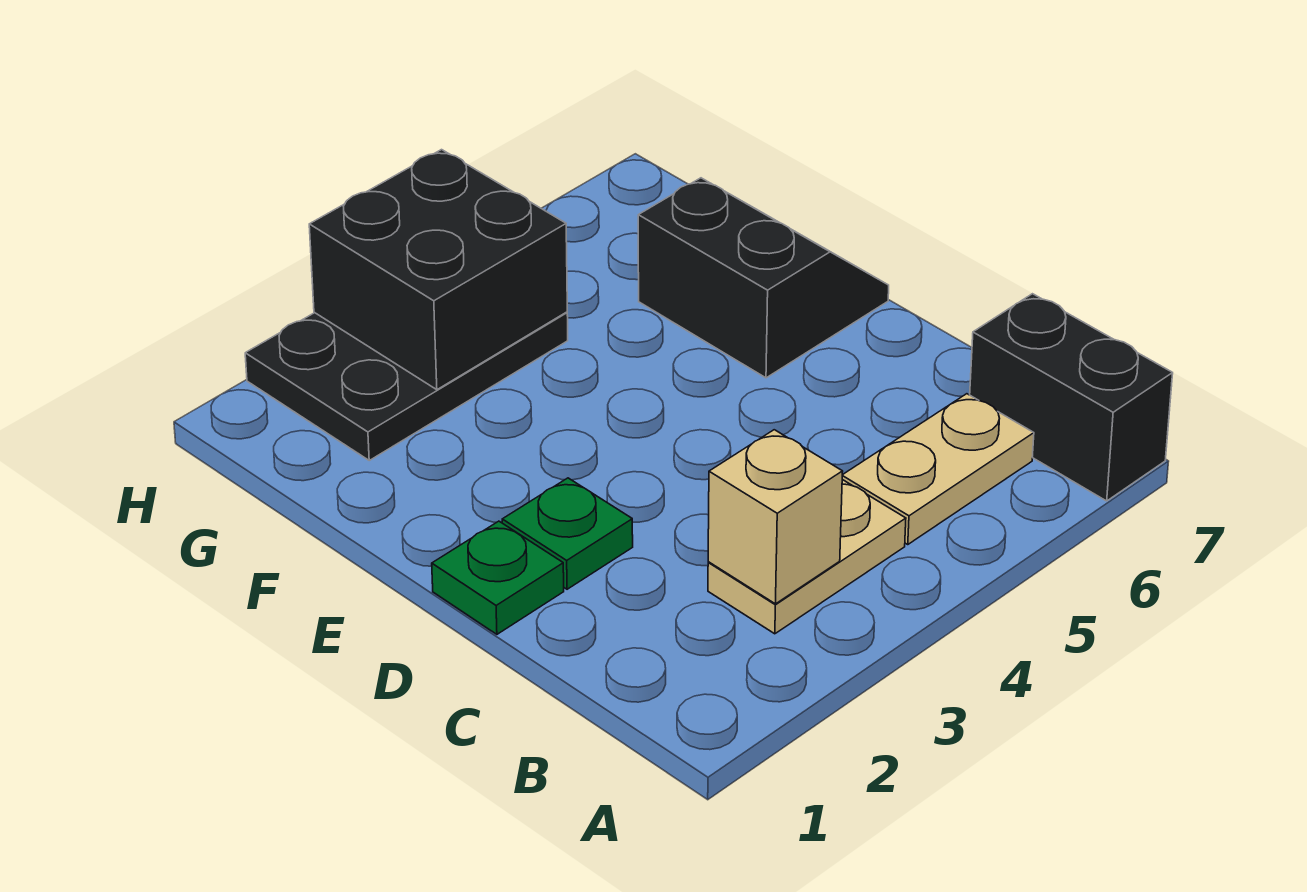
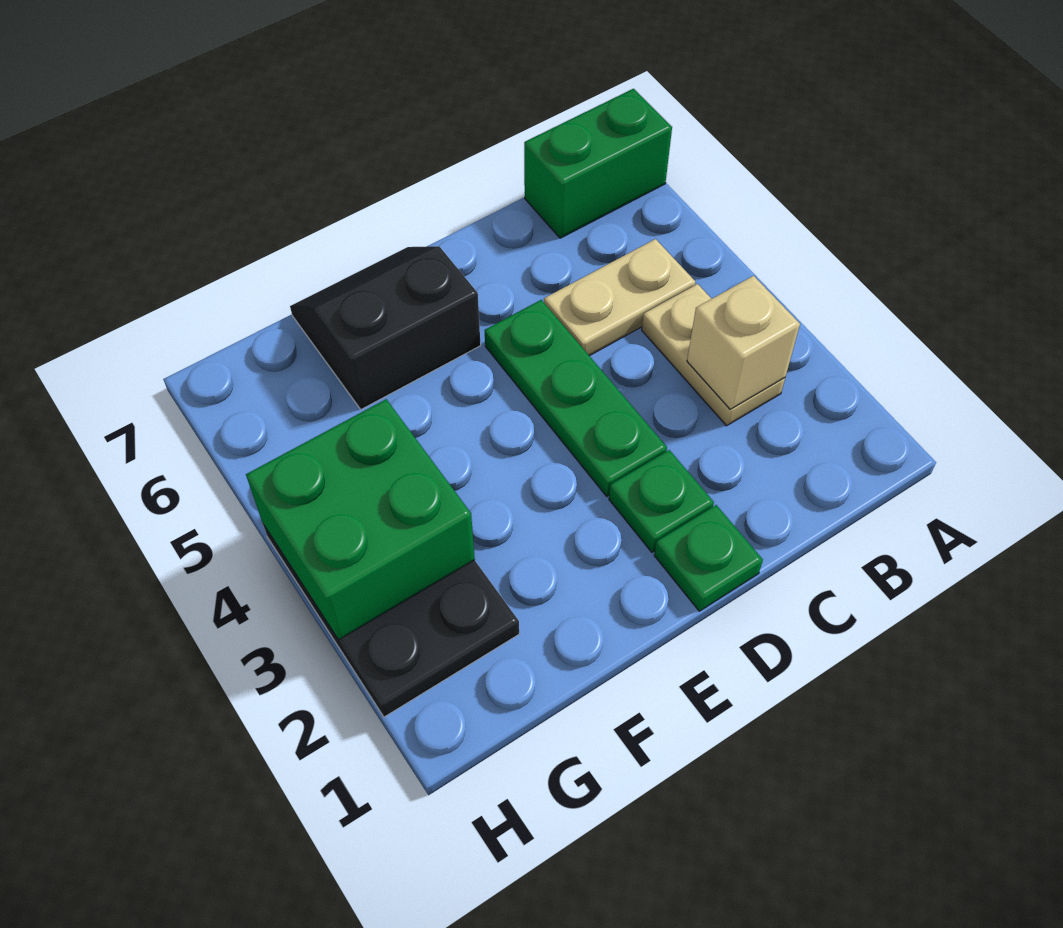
black 1x2 brick [970,294,1173,501] -> green 1x2 brick [524,89,672,238]
tan 1x2 plate [842,394,1034,545] -> tan 1x2 plate turned to [544,239,696,356]
none -> green 1x3 plate [485,300,667,496]
black 2x2 brick [309,150,567,390] -> green 2x2 brick [246,399,475,640]

